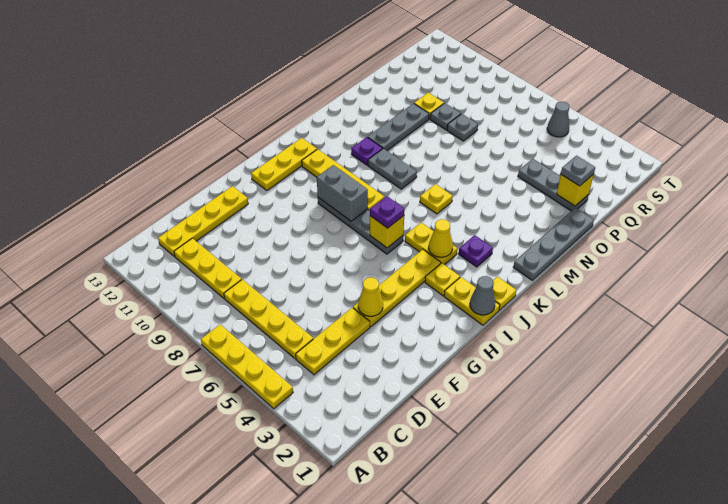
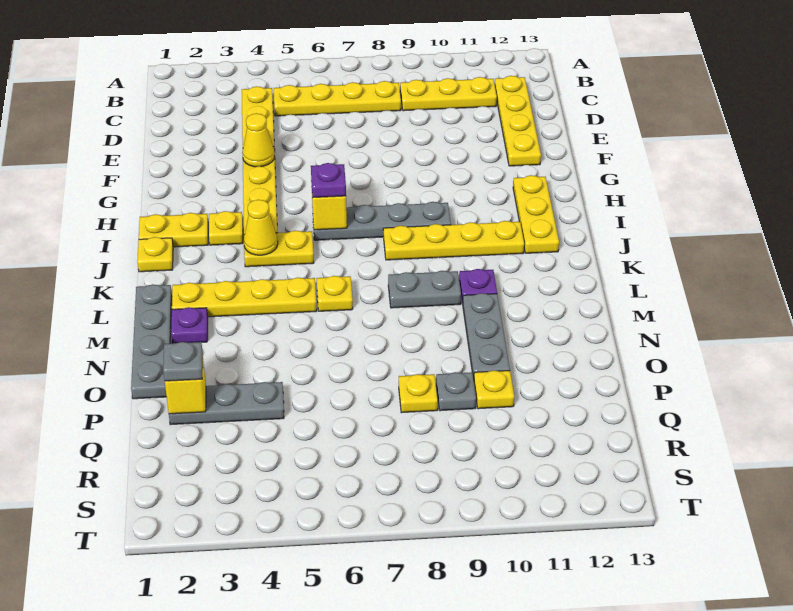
yellow 1x4 plate [201,324,293,409] -> yellow 1x4 plate moved to [172,277,317,317]
grey 1x1 cone [470,276,495,315] -> none
grey 1x2 brick [317,165,368,221] -> none
purple 1x1 plate [459,235,493,267] -> purple 1x1 plate moved to [171,307,208,344]
grey 1x1 plate [447,114,478,141] -> yellow 1x1 plate [399,374,438,413]
grey 1x1 cone [547,102,569,137] -> none

